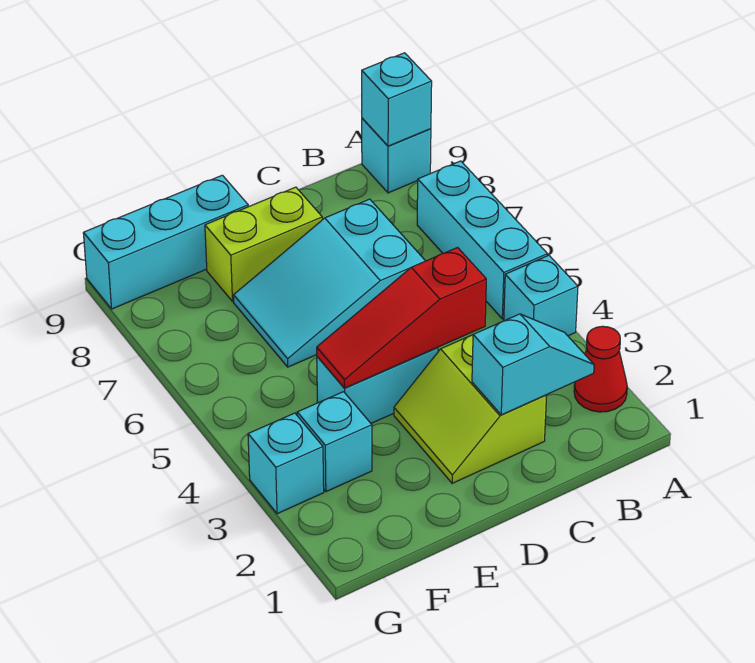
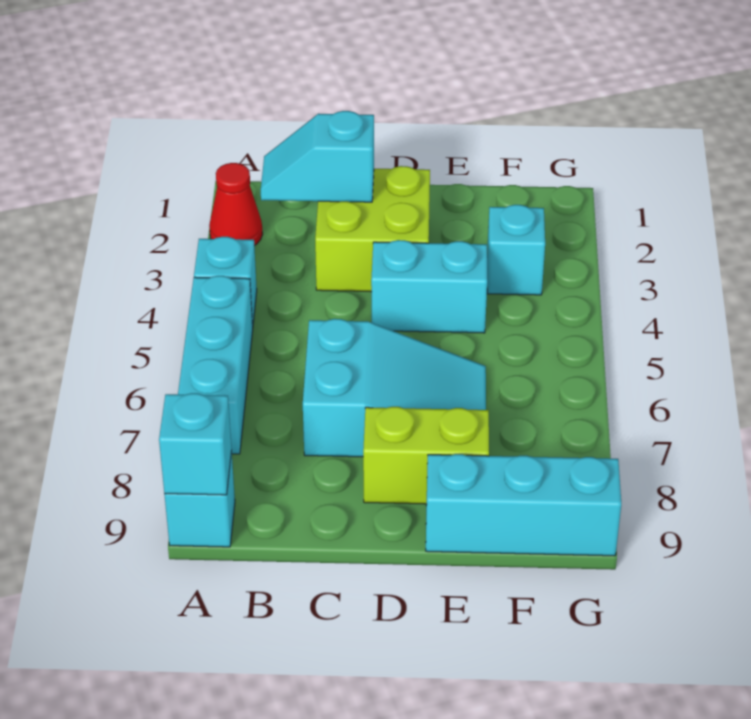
lime 2x2 slope [394,335,547,483] -> lime 2x2 brick [315,166,430,292]
red 1x3 slope [317,248,486,388] -> none
cyan 1x1 brick [248,413,324,514] -> none

